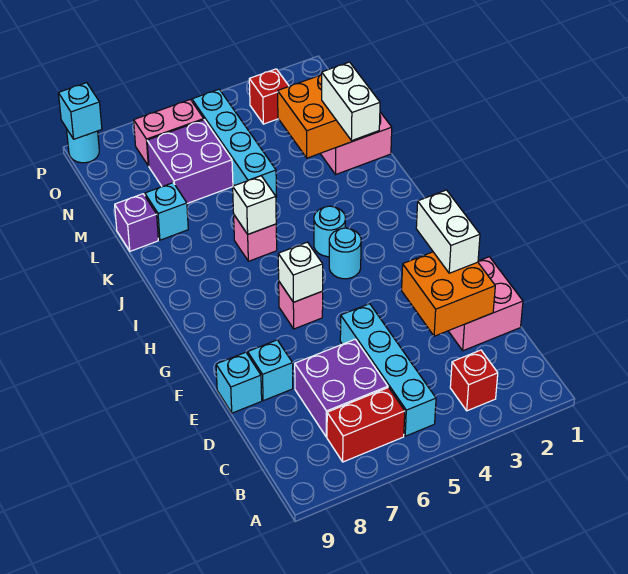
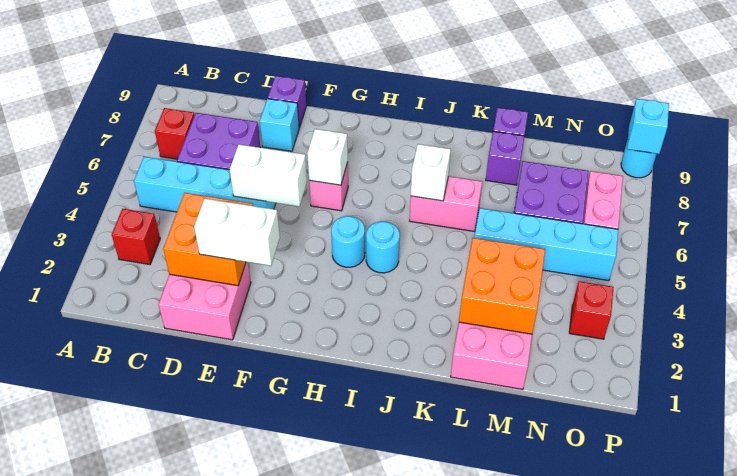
red 1x2 brick [327,388,405,462] -> red 1x1 brick [155,108,194,159]
cyan 1x1 brick [216,352,262,413] -> purple 1x1 brick [268,76,306,128]
pink 1x1 brick [234,215,277,261] -> pink 1x2 brick [410,176,482,232]
white 1x2 brick [322,62,380,141] -> white 1x2 brick moved to [230,145,307,206]
cyan 1x1 brick [145,183,188,240] -> purple 1x1 brick [486,131,524,185]

